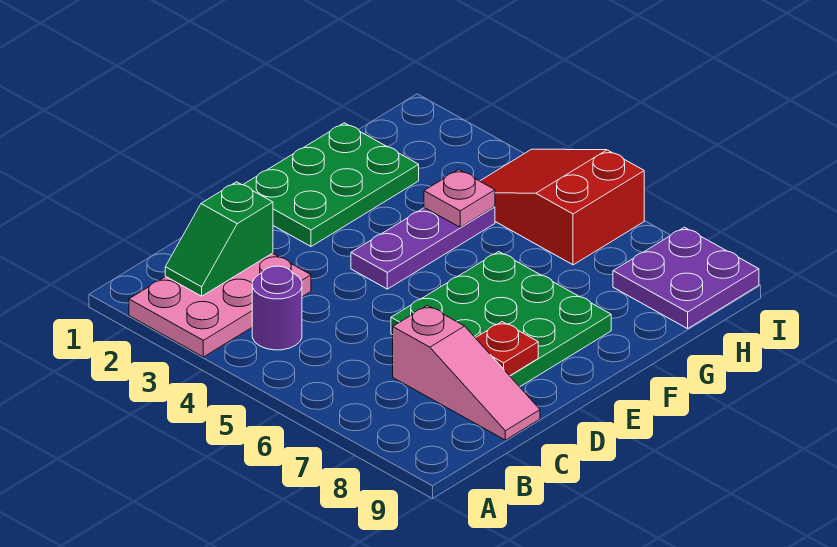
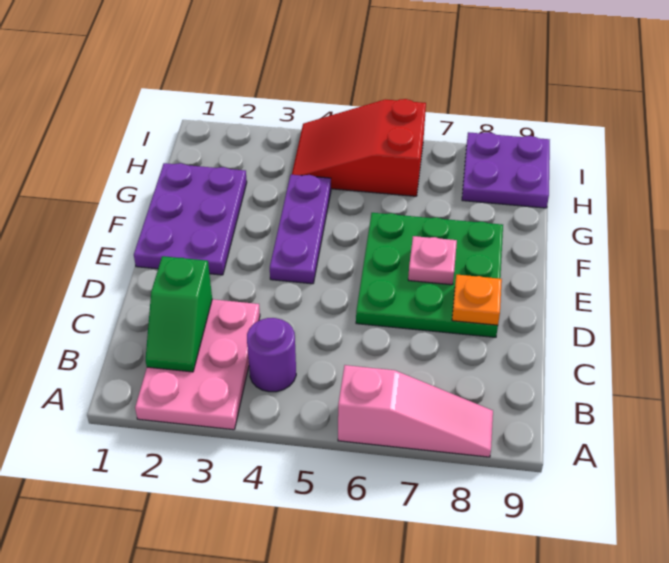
pink 1x3 slope [393,305,540,440] -> pink 1x3 slope moved to [338,365,493,457]
red 1x1 plate [476,322,538,376] -> orange 1x1 plate [452,275,502,325]
green 2x3 plate [243,123,419,246] -> purple 2x3 plate [134,163,247,275]
pink 1x1 plate [424,170,495,227] -> pink 1x1 plate moved to [408,236,457,285]

